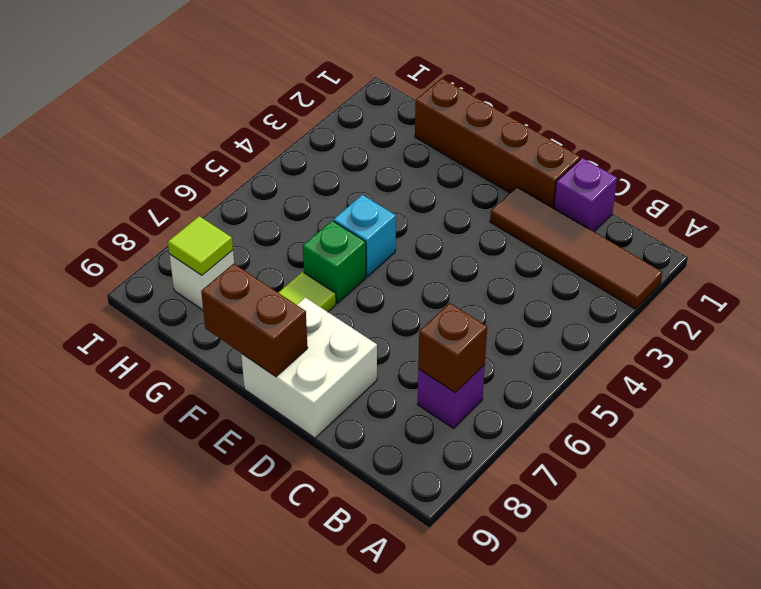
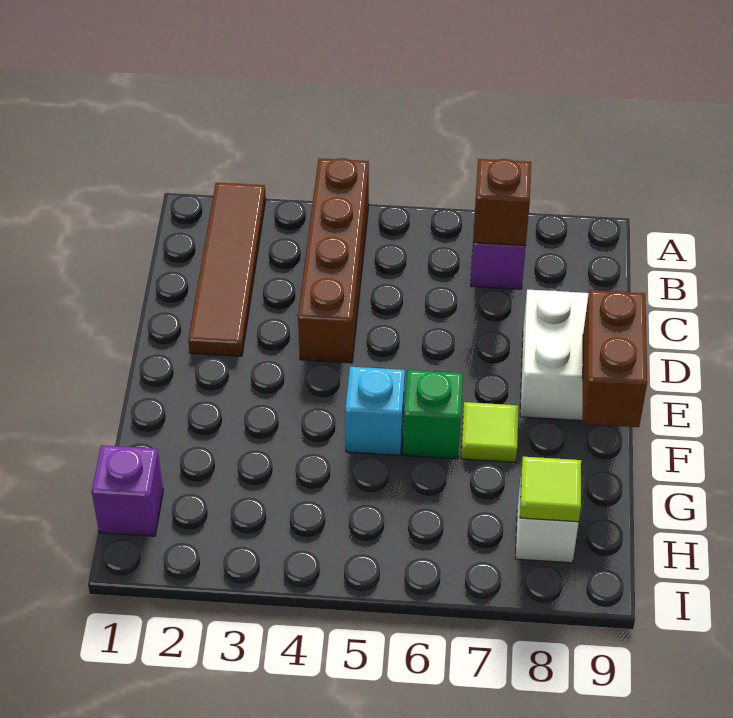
purple 1x1 brick [554,158,617,232] -> purple 1x1 brick moved to [92,445,163,536]
brown 1x4 brick [415,78,580,208] -> brown 1x4 brick moved to [298,158,369,363]

